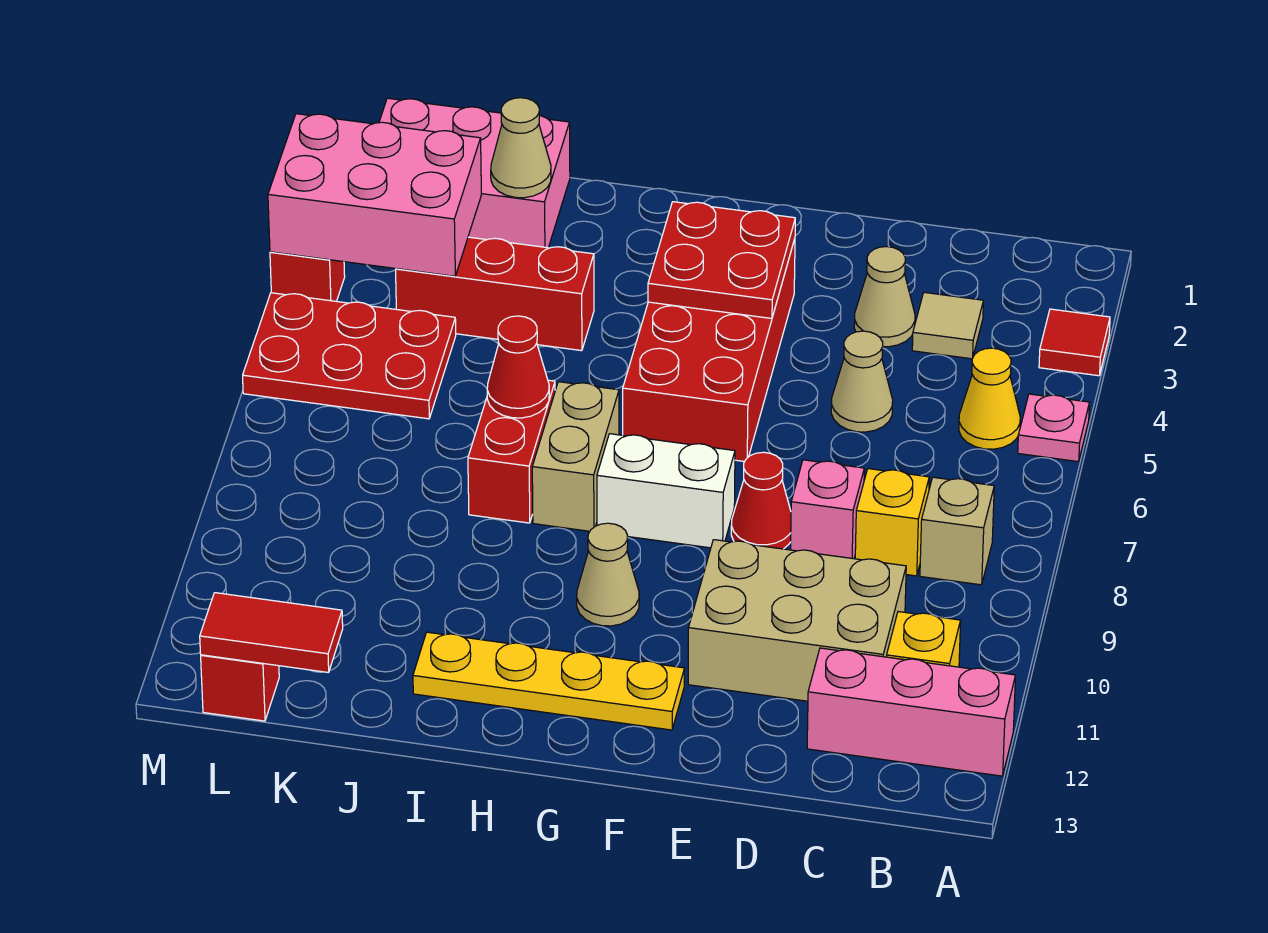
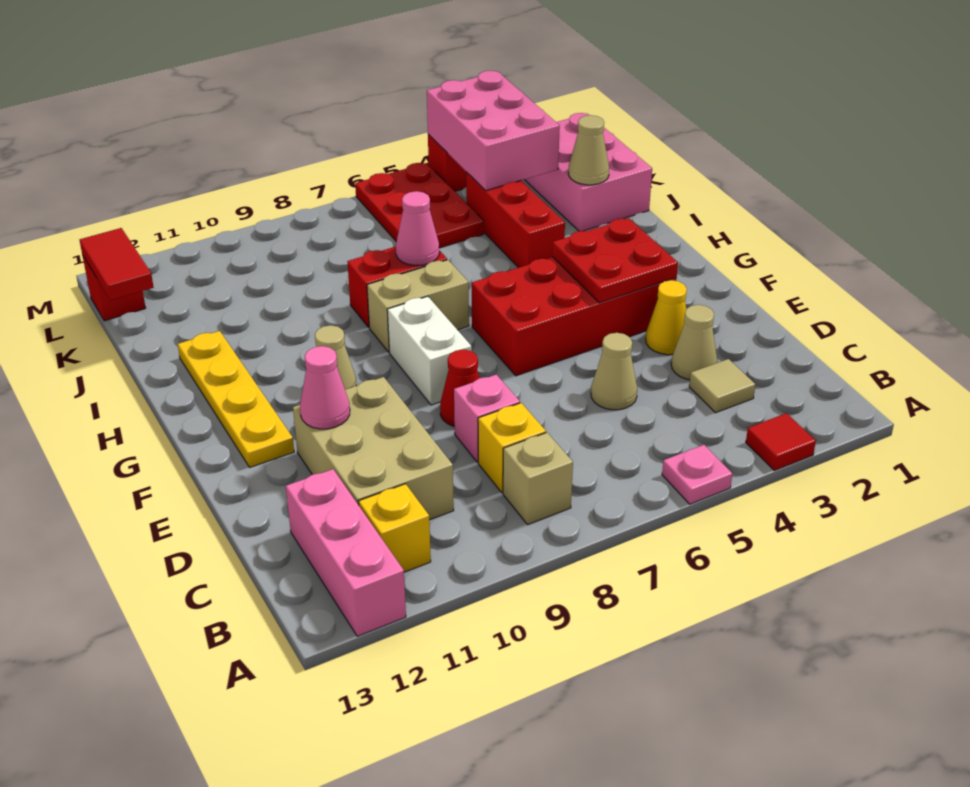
yellow 1x1 cone [959,348,1020,449] -> yellow 1x1 cone moved to [646,280,687,355]
none -> pink 1x1 cone [300,346,350,429]
red 1x1 cone [487,316,549,418] -> pink 1x1 cone [396,191,439,265]

